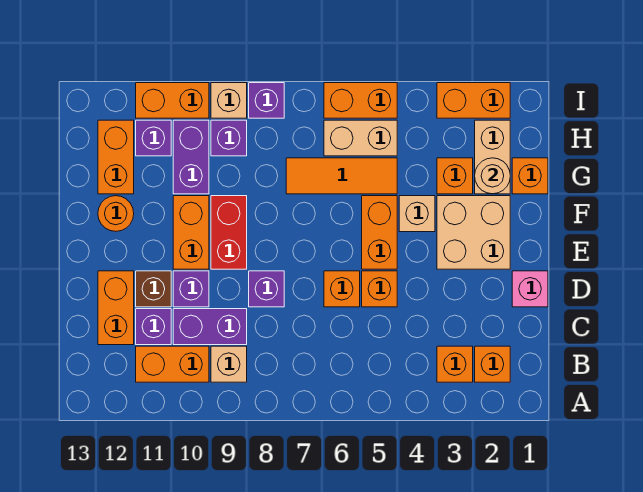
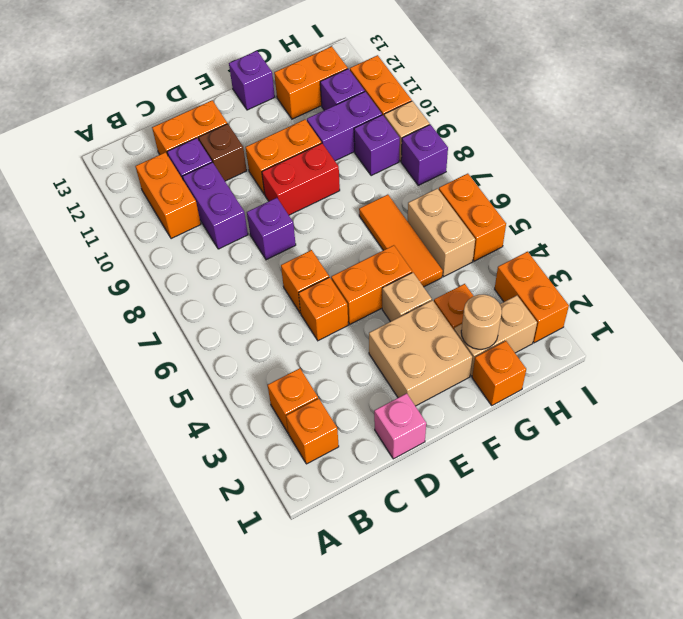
tan 1x1 brick [211,346,247,382] -> none
purple 1x1 brick [173,271,209,307] -> purple 1x1 brick moved to [229,51,275,110]
orange 1x1 round brick [98,196,134,231] -> none

